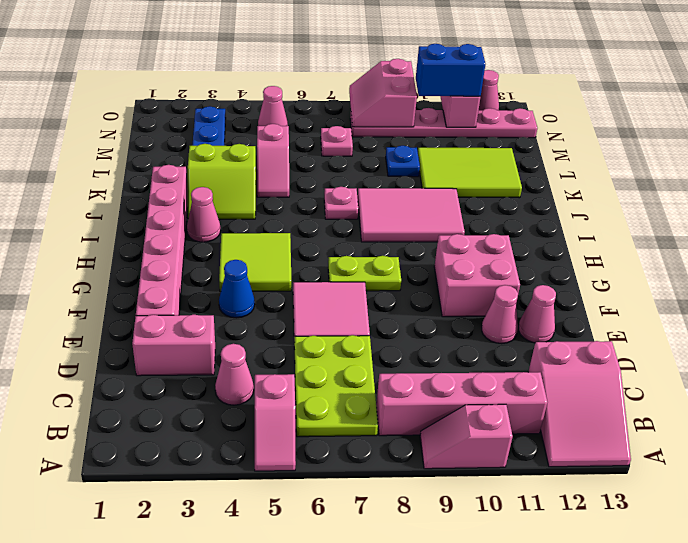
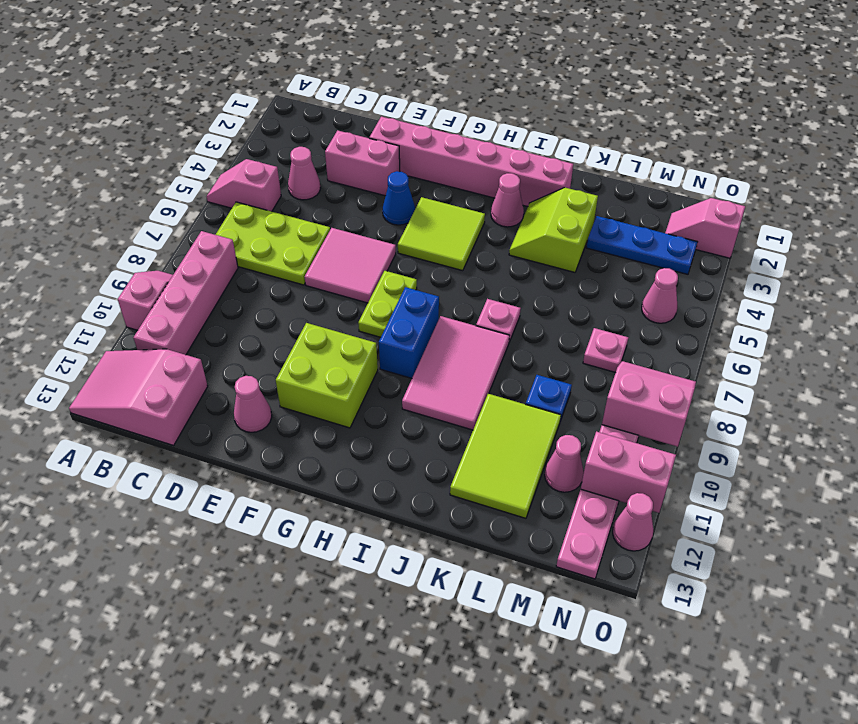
pink 1x2 brick [132,315,215,376] -> pink 1x2 brick turned to [325,130,400,196]
pink 1x1 cone [482,285,518,344] -> pink 1x1 cone moved to [545,435,584,492]
pink 2x2 brick [434,234,520,317] -> lime 2x2 brick [276,323,378,428]
pink 1x2 slope [257,124,289,197] -> pink 1x2 slope moved to [665,198,745,258]
blue 1x2 brick [416,44,485,96] -> blue 1x2 brick moved to [379,287,439,378]

